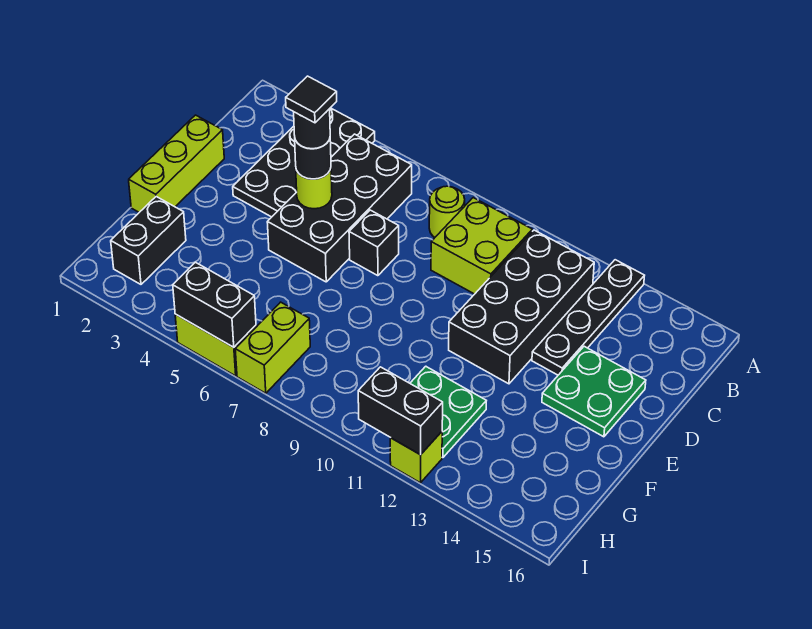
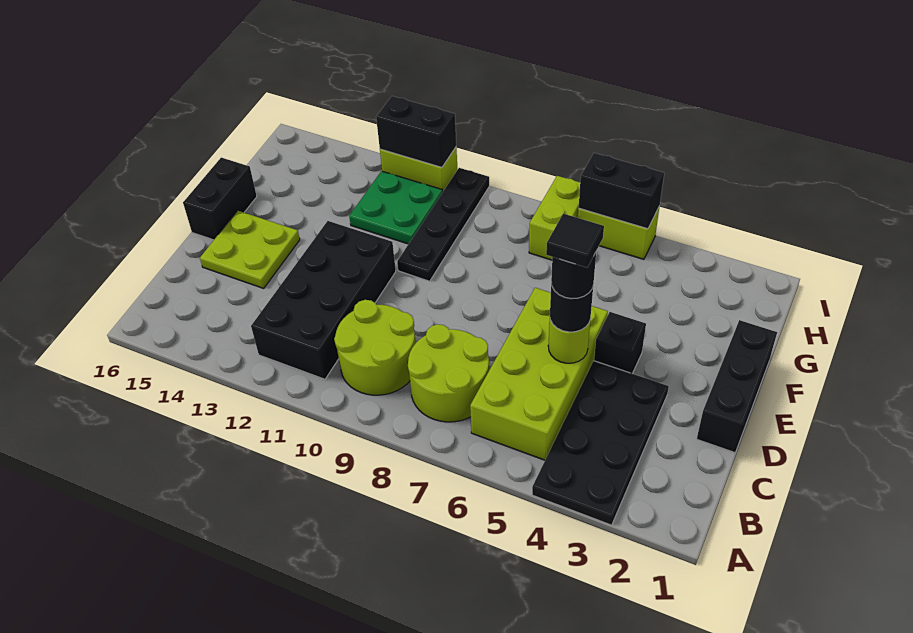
black 1x4 plate [532,260,645,375] -> black 1x4 plate moved to [397,168,489,281]
black 2x4 brick [267,134,412,282] -> lime 2x4 brick [470,288,608,460]
lime 1x1 round brick [429,186,465,237] -> lime 2x2 round brick [408,324,489,422]
lime 2x2 brick [431,198,532,294] -> lime 2x2 round brick [334,300,415,395]
lime 1x3 brick [129,115,224,212] -> black 1x3 brick [697,320,777,453]
black 1x1 brick [349,210,399,276] -> black 1x1 brick moved to [594,312,646,374]
green 2x2 plate [542,346,646,437] -> lime 2x2 plate [200,211,300,288]
black 1x2 brick [111,197,186,284] -> black 1x2 brick moved to [183,158,257,240]
lime 1x1 brick [390,432,442,483] -> lime 1x2 brick [380,147,457,191]

